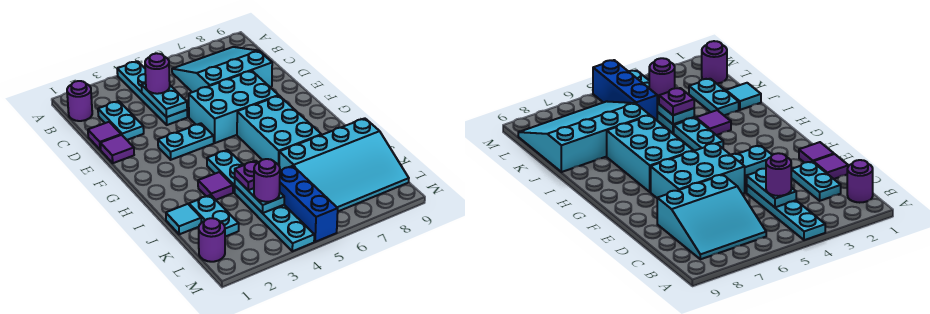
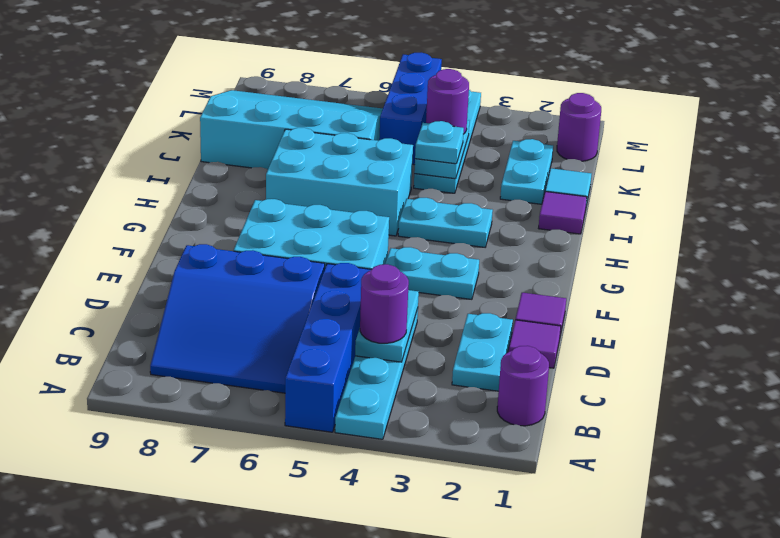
none -> blue 1x4 brick [285,263,372,432]
cyan 3x3 slope [172,47,272,92] -> blue 3x3 slope [150,244,325,393]
cyan 2x3 brick [237,96,321,165] -> cyan 2x3 brick turned to [266,128,413,236]
cyan 1x2 plate [207,150,243,193] -> cyan 1x2 plate turned to [398,198,493,247]
purple 1x1 tile [198,172,233,200] -> purple 1x1 tile moved to [539,192,587,234]
purple 1x1 plate [235,161,258,190] -> cyan 1x1 plate [415,121,464,164]

